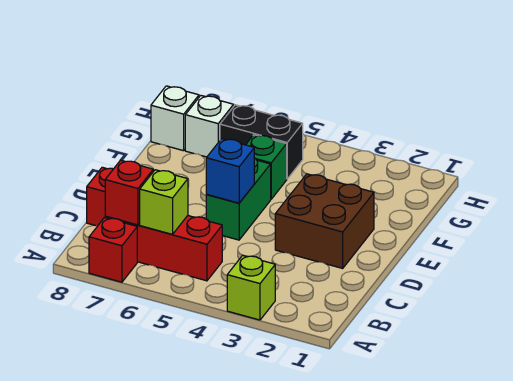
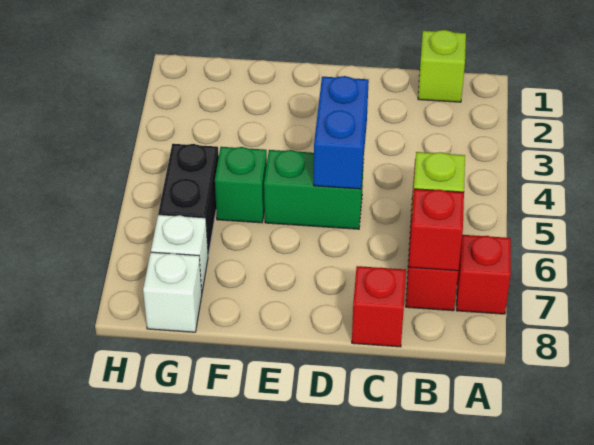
lime 1x1 brick [227,255,275,320] -> lime 1x1 brick moved to [418,30,466,102]
brown 2x2 brick [275,174,374,268] -> none
blue 1x1 brick [206,139,254,203] -> blue 1x2 brick [314,76,369,189]

